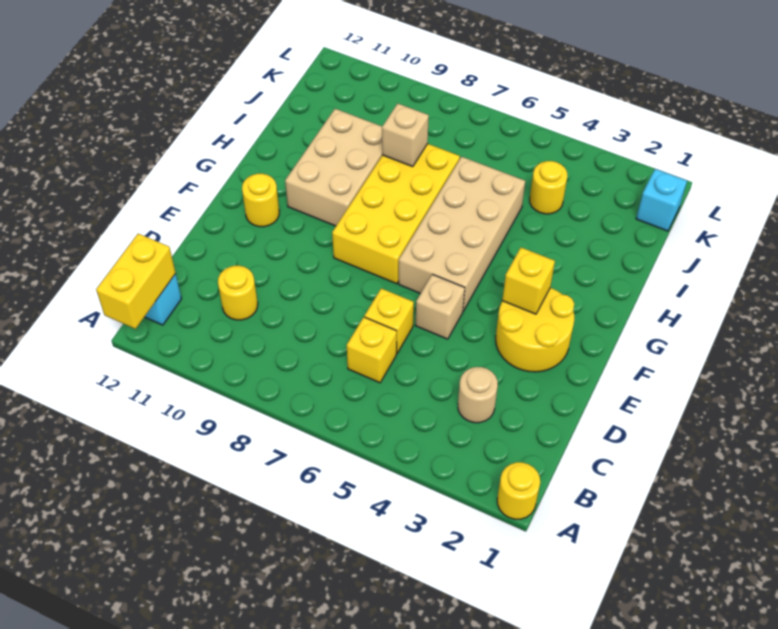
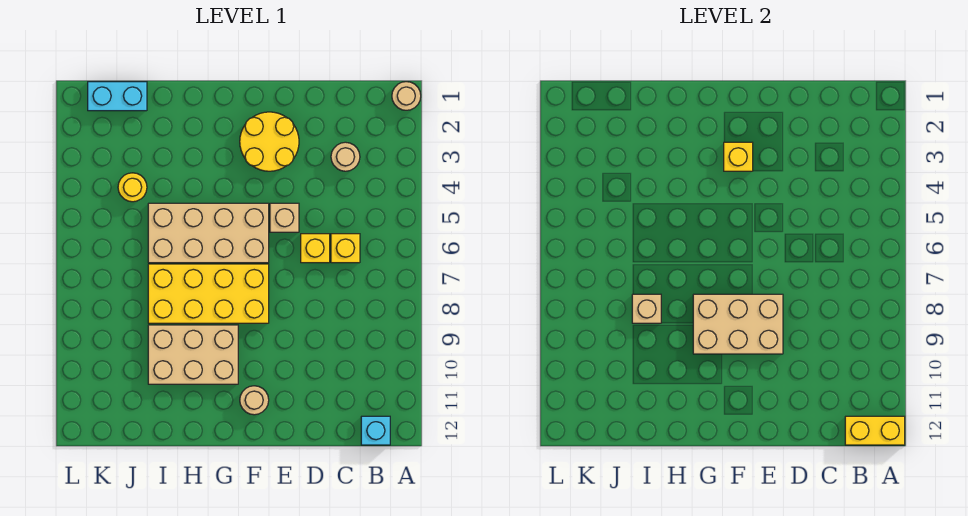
yellow 1x1 round brick [497,462,540,519] -> tan 1x1 round brick [392,82,421,110]
yellow 1x1 round brick [218,266,258,320] -> none
none -> tan 2x3 brick [693,294,783,354]
yellow 1x1 round brick [242,174,279,227] -> tan 1x1 round brick [240,386,269,415]
cyan 1x1 brick [636,169,687,231] -> cyan 1x2 brick [88,82,147,111]

